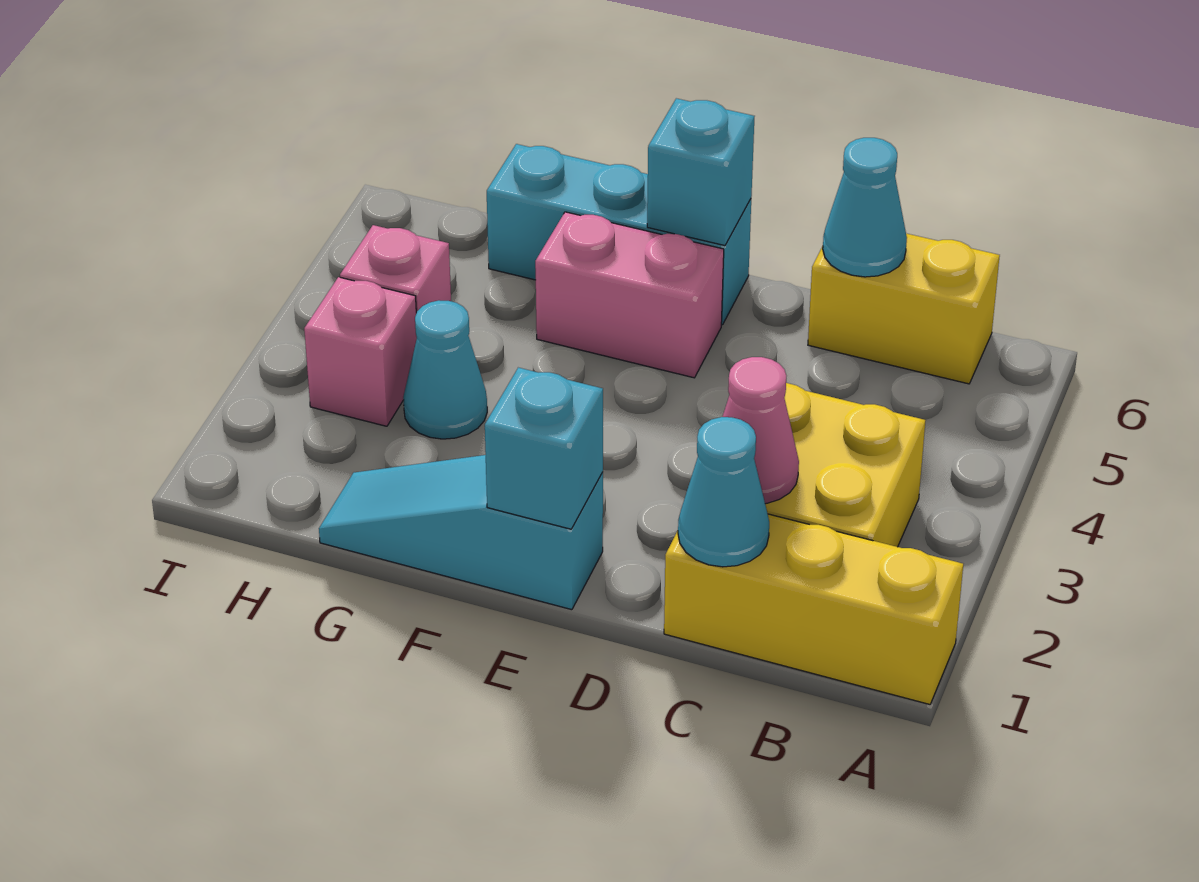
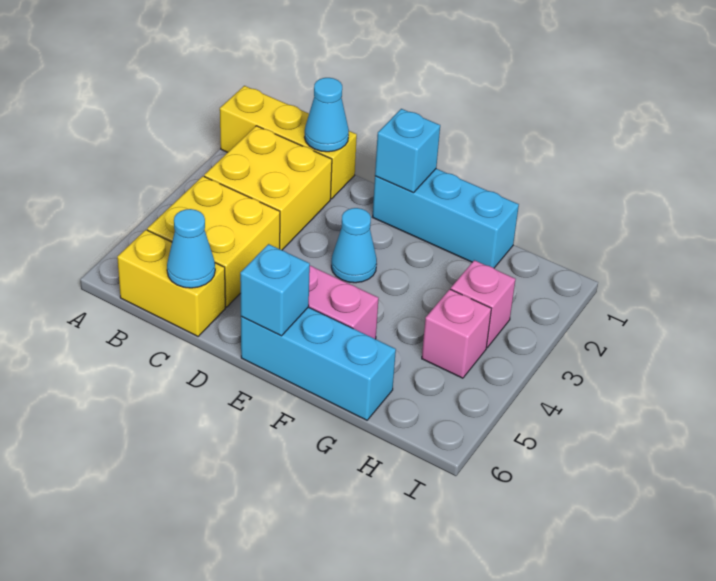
none -> yellow 2x2 brick [147,176,280,307]
pink 1x1 cone [723,357,799,504] -> none
cyan 1x3 slope [319,455,603,610] -> cyan 1x3 brick [373,169,519,268]
cyan 1x1 cone [403,300,487,439] -> cyan 1x1 cone moved to [331,208,377,283]

